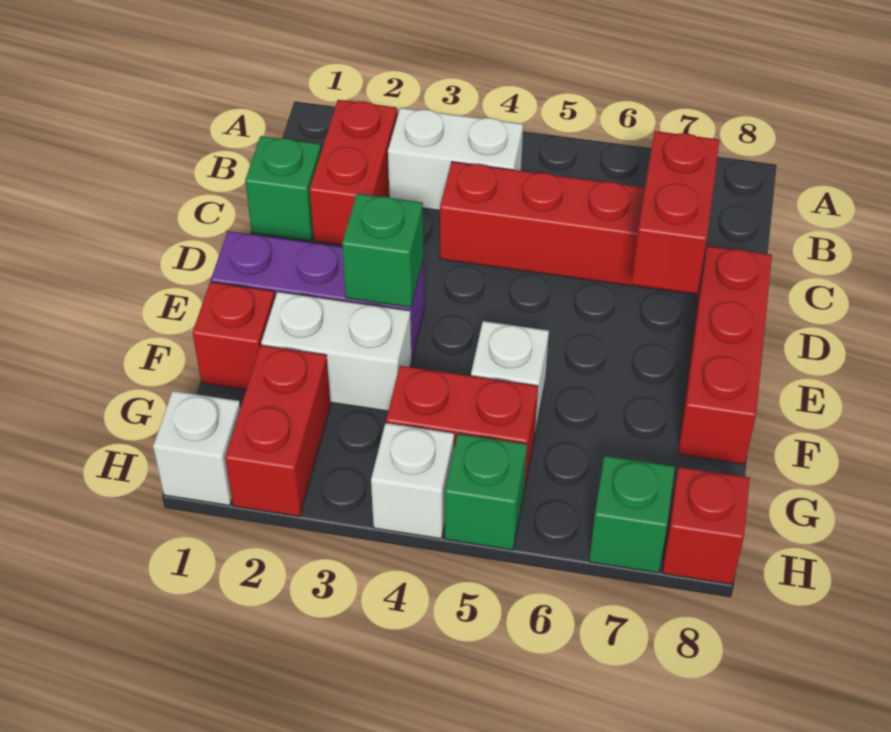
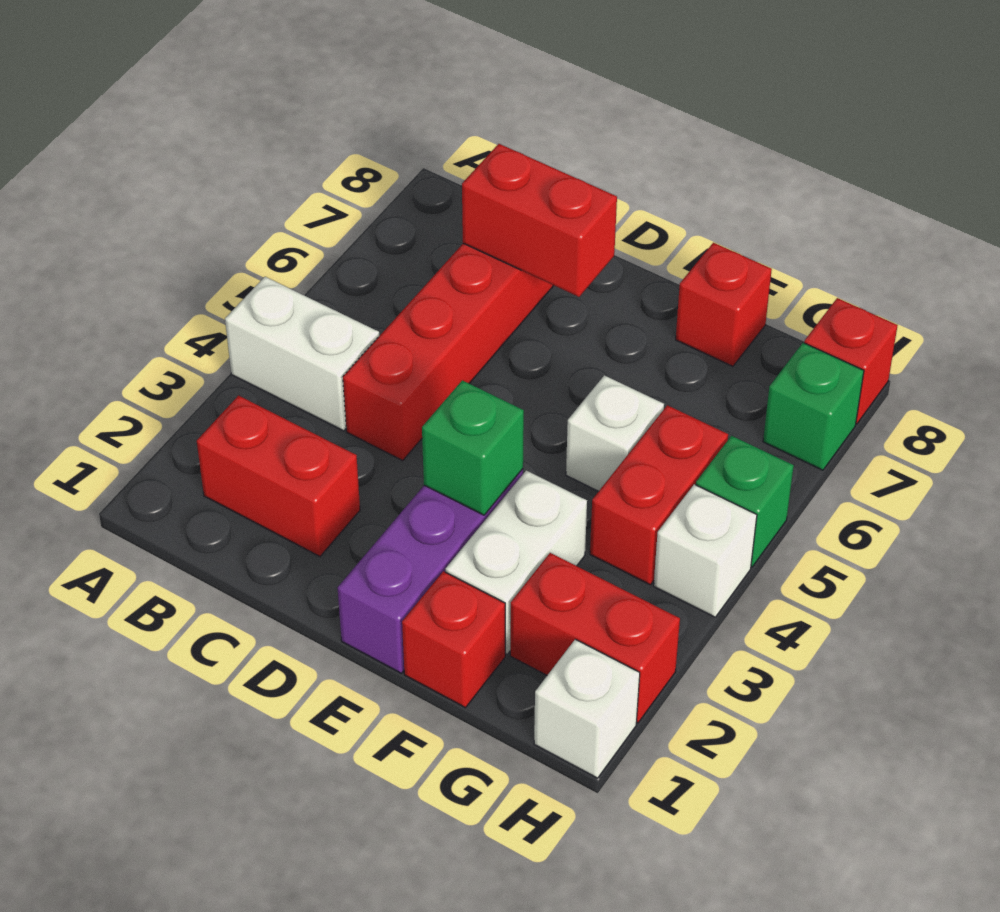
white 1x2 brick [388,108,523,210] -> white 1x2 brick turned to [225,277,379,431]
green 1x1 brick [245,136,321,241] -> none
red 1x3 brick [678,246,772,464] -> red 1x1 brick [676,243,772,366]

